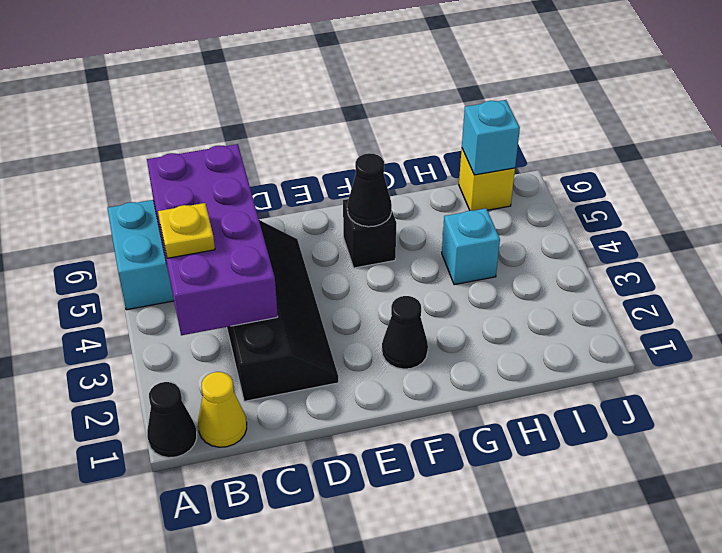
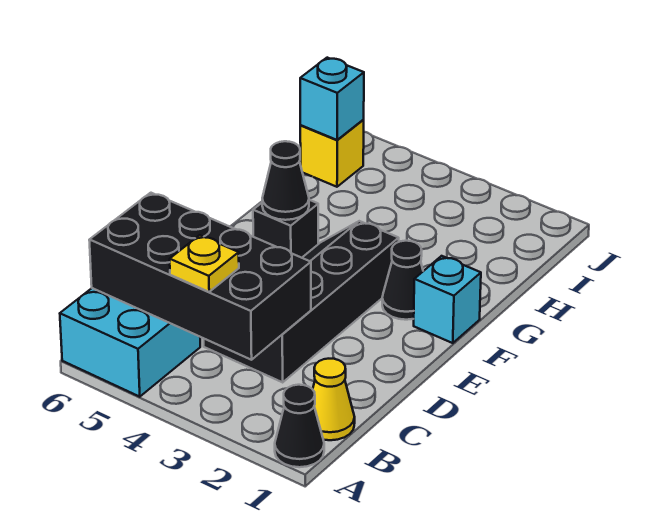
purple 2x4 brick [147,144,278,335] -> black 2x4 brick [89,193,311,360]
black 2x4 slope [227,220,339,401] -> black 2x4 slope turned to [204,221,399,382]
cyan 1x1 brick [442,208,500,285] -> cyan 1x1 brick moved to [414,256,481,343]

